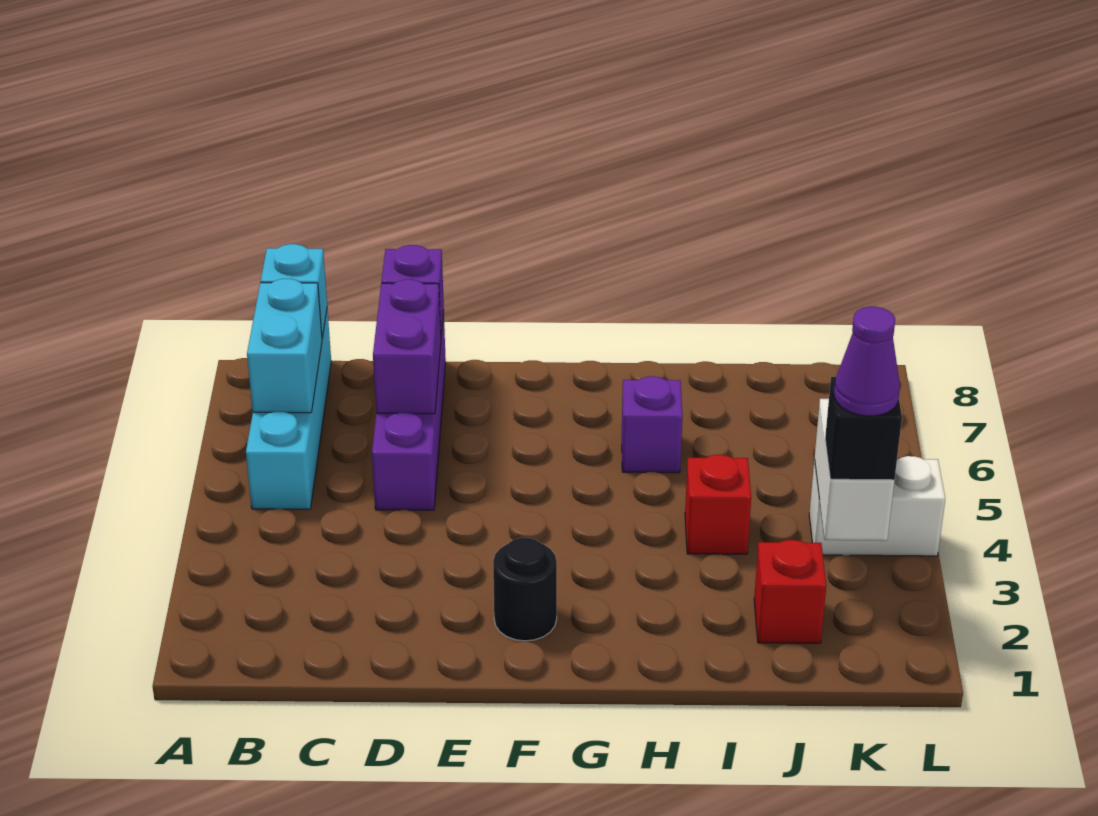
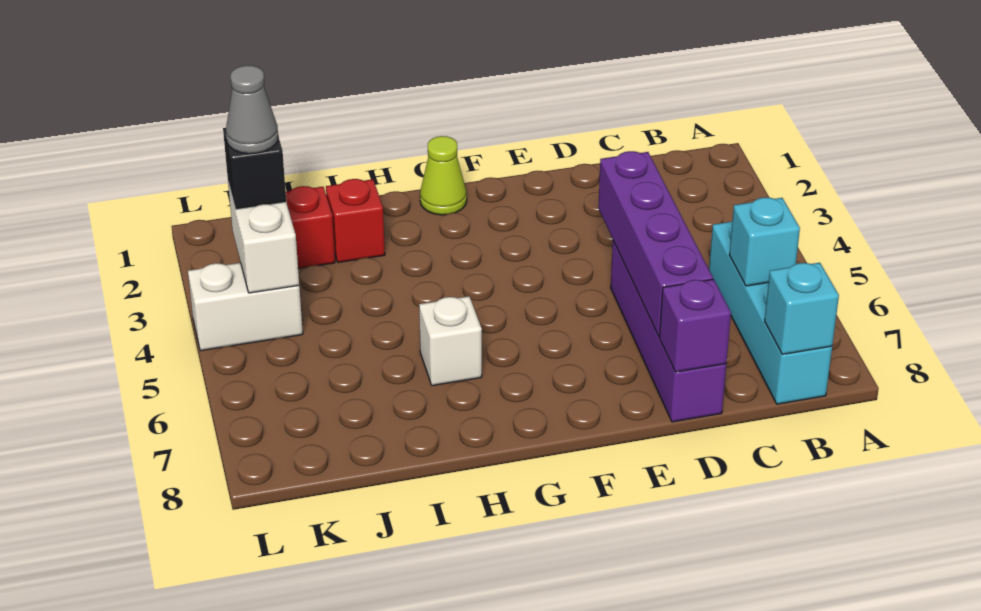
cyan 1x2 brick [247,279,322,413] -> cyan 1x1 brick [729,197,800,286]
purple 1x2 brick [373,279,441,414] -> purple 1x4 brick [598,151,713,337]
black 1x1 round brick [493,538,557,641] -> none
none -> lime 1x1 cone [420,136,467,215]
purple 1x1 brick [622,376,683,473] -> white 1x1 brick [419,296,482,386]
red 1x1 brick [685,455,751,554] -> red 1x1 brick moved to [326,179,385,262]
purple 1x1 cone [834,307,900,416] -> grey 1x1 cone [226,65,278,154]

